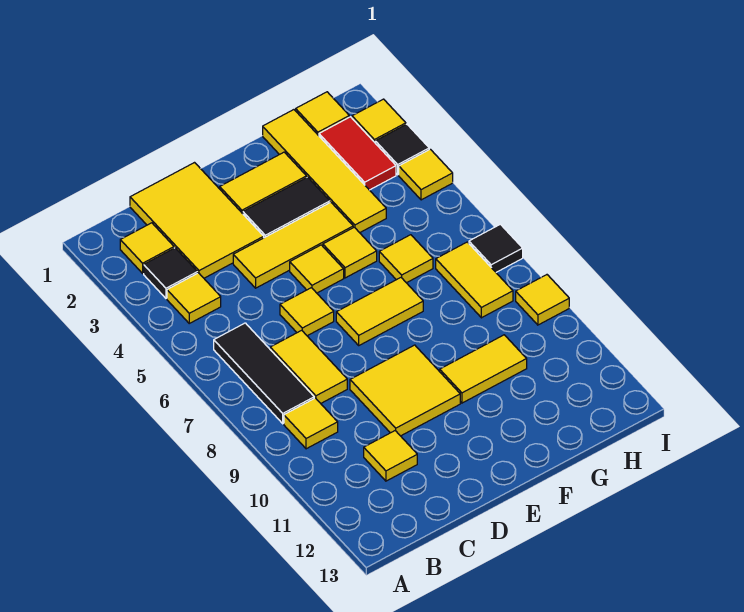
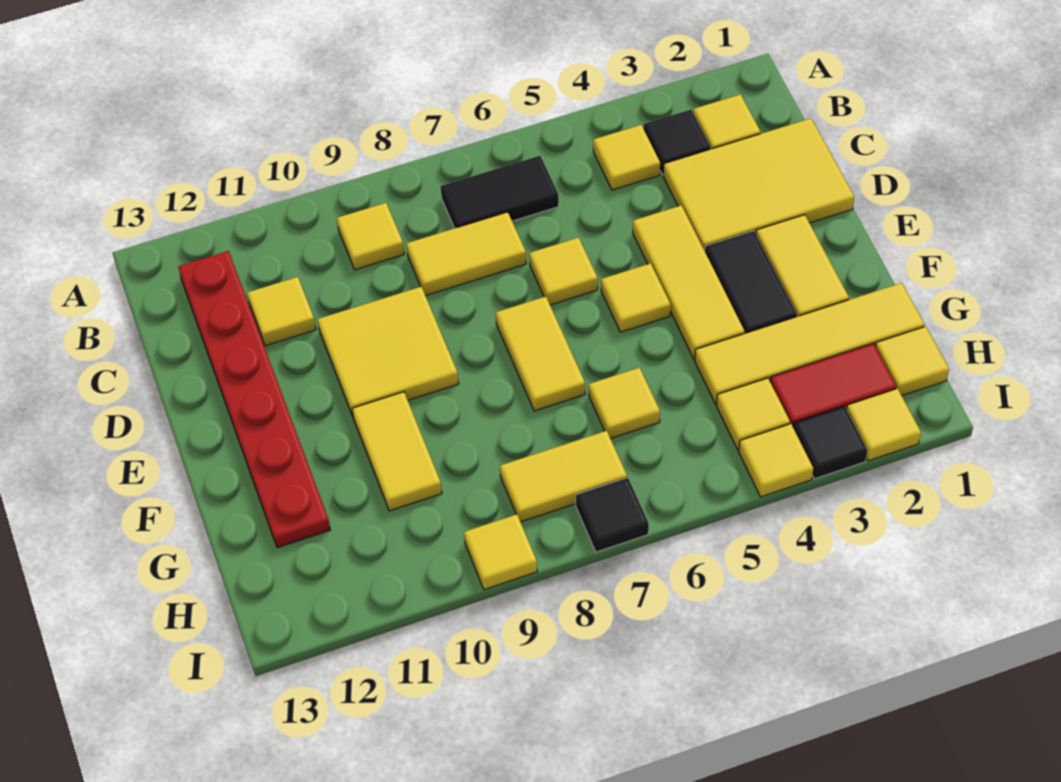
black 1x3 tile [214,323,314,424] -> black 1x2 tile [441,156,559,228]
none -> red 1x6 plate [178,251,330,548]
yellow 1x1 tile [323,227,377,278] -> yellow 1x1 tile moved to [717,378,790,450]

